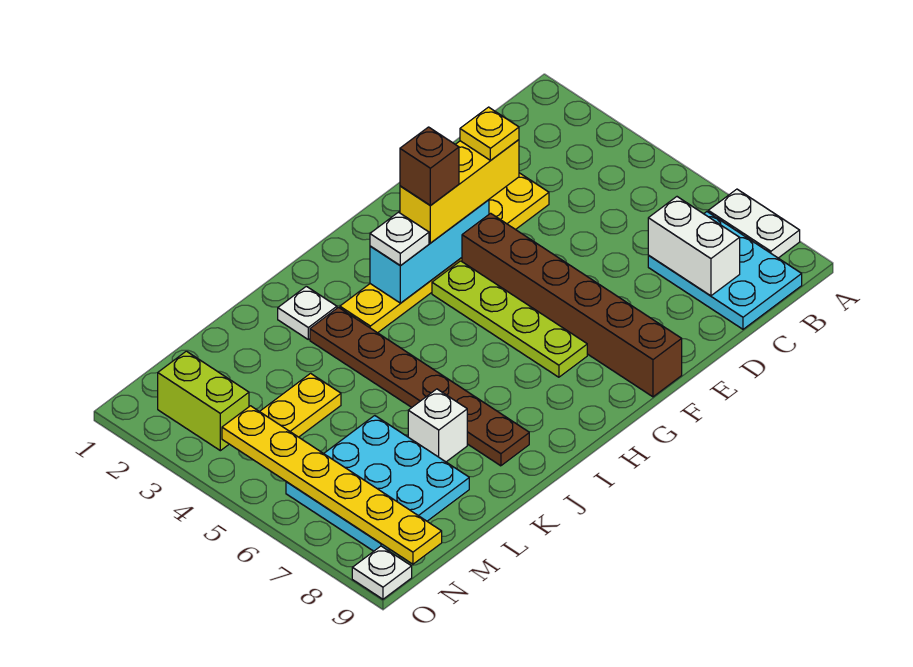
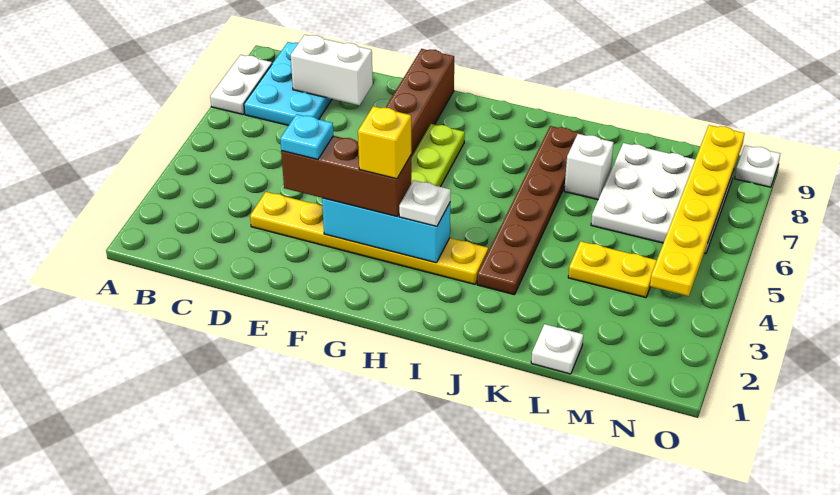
white 1x2 brick [648,197,740,296] -> white 1x2 brick turned to [291,35,373,105]
yellow 1x3 brick [400,140,519,243] -> brown 1x3 brick [281,136,411,217]
yellow 1x1 plate [460,107,519,160] -> cyan 1x1 plate [280,114,333,159]
brown 1x1 brick [400,127,459,206] -> yellow 1x1 brick [358,106,411,179]
white 1x1 plate [278,286,337,339] -> white 1x1 plate moved to [531,324,583,374]
cyan 3x3 plate [286,416,469,551] -> white 3x3 plate [591,143,734,253]
lime 1x2 brick [158,351,249,451] -> none

